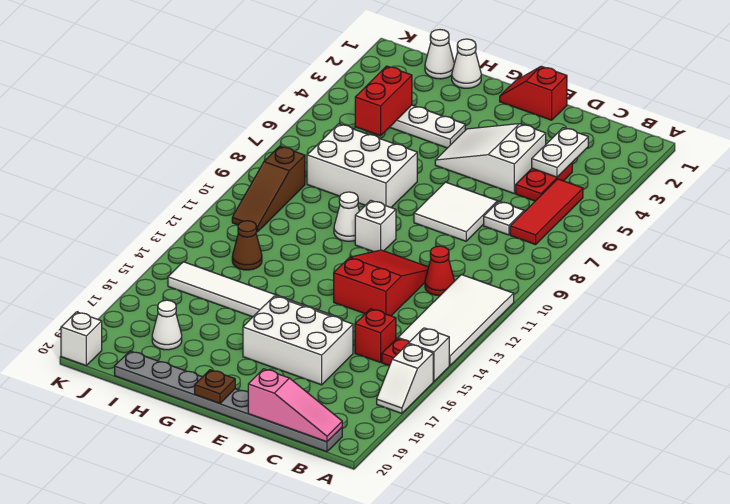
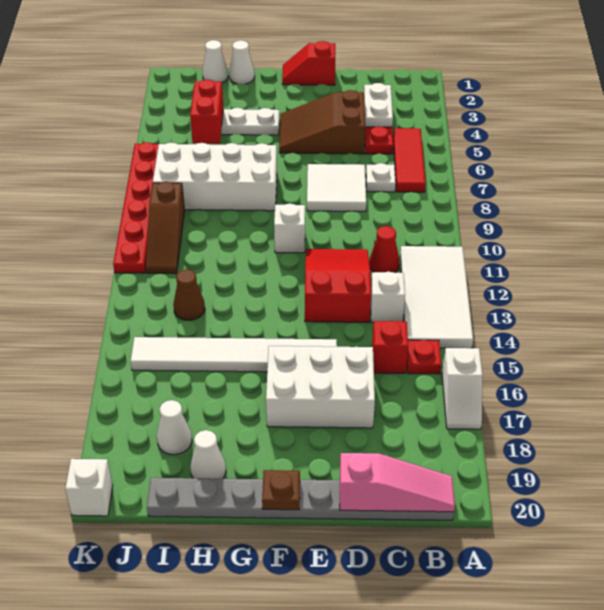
white 1x1 brick [409,328,449,382] -> white 1x1 brick moved to [371,272,405,323]
white 2x3 slope [435,124,546,193] -> brown 2x3 slope [279,90,365,154]
white 2x3 brick [307,124,417,207] -> white 2x4 brick [153,143,277,211]
white 1x1 cone [334,192,359,241] -> white 1x1 cone moved to [190,430,226,479]
none -> red 1x6 plate [113,142,159,273]

